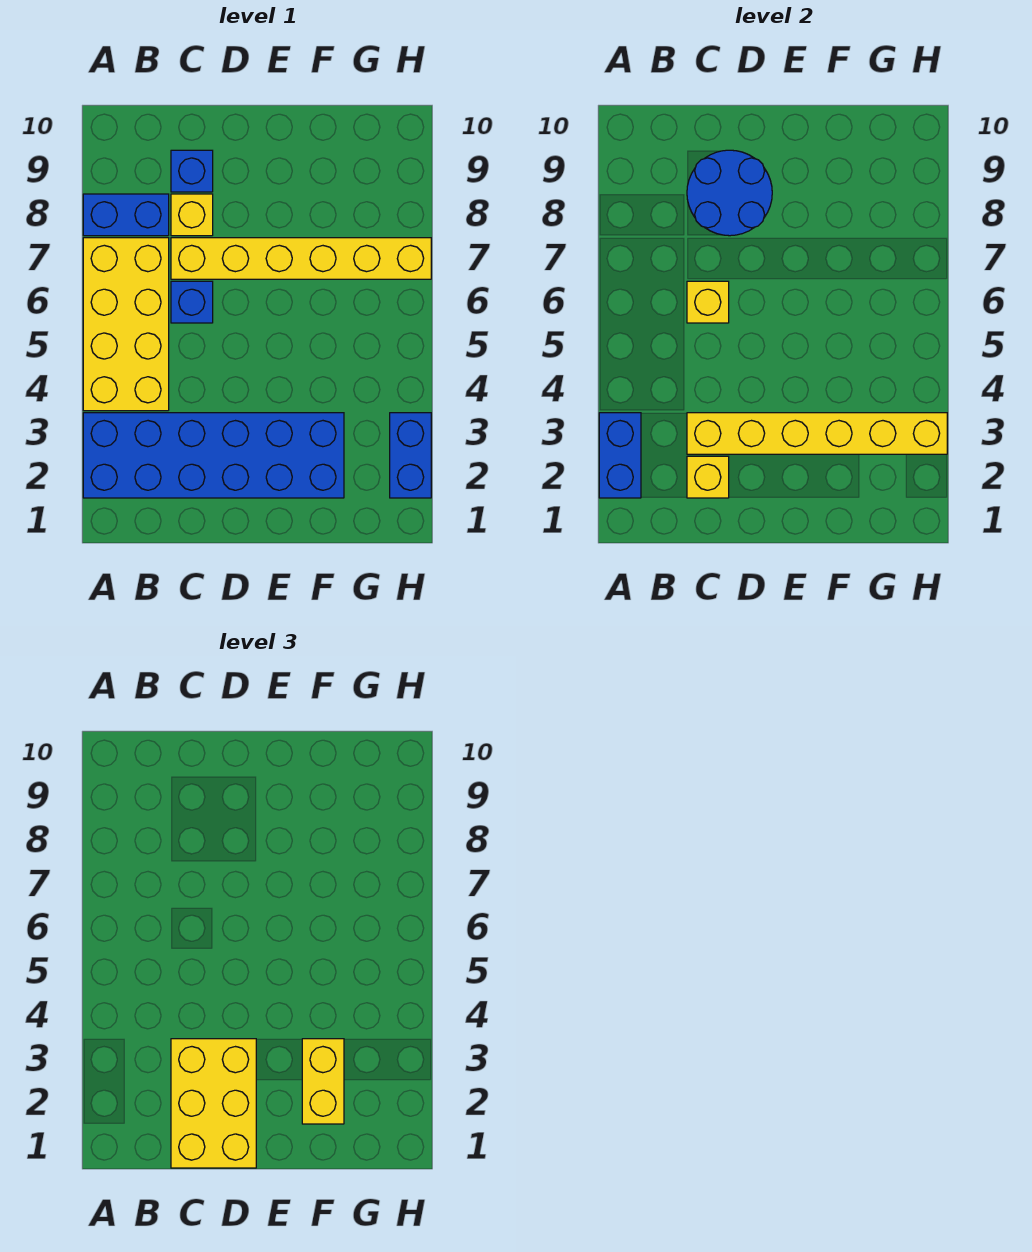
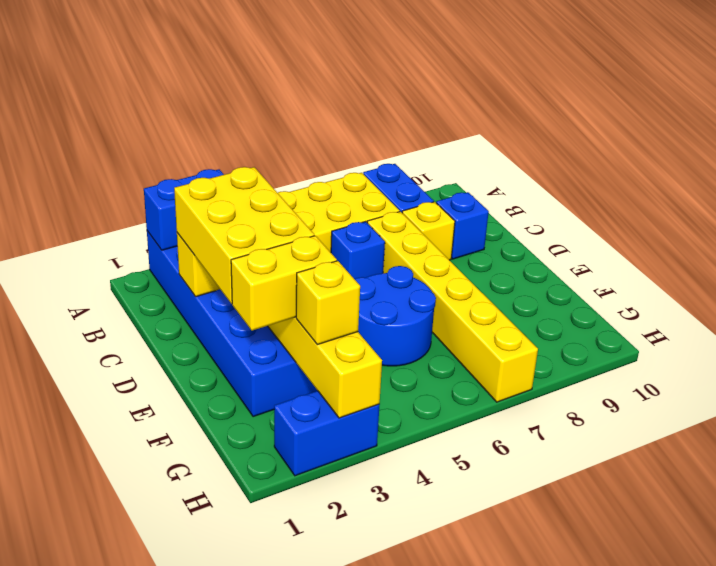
yellow 2x3 brick [171,1039,256,1168] -> yellow 2x3 brick turned to [174,167,314,304]
yellow 1x1 brick [687,281,729,323] -> yellow 1x1 brick moved to [296,261,360,345]
blue 2x2 round brick [687,150,772,236] -> blue 2x2 round brick moved to [355,266,436,366]

